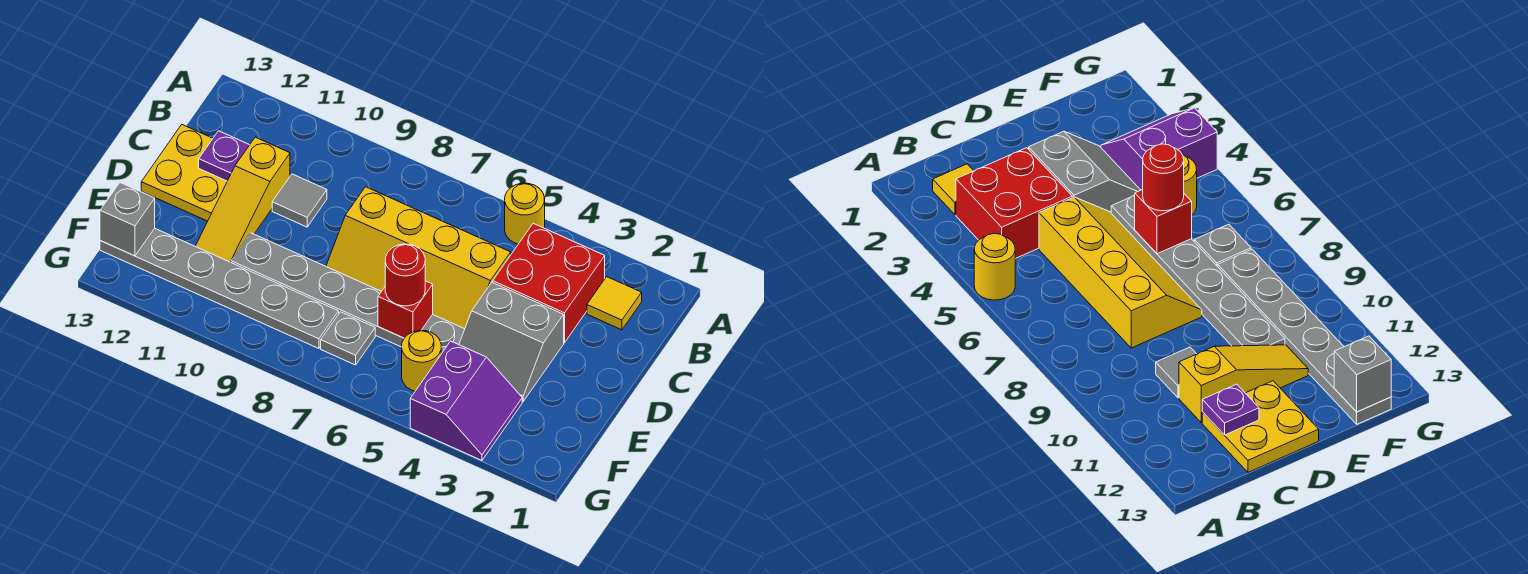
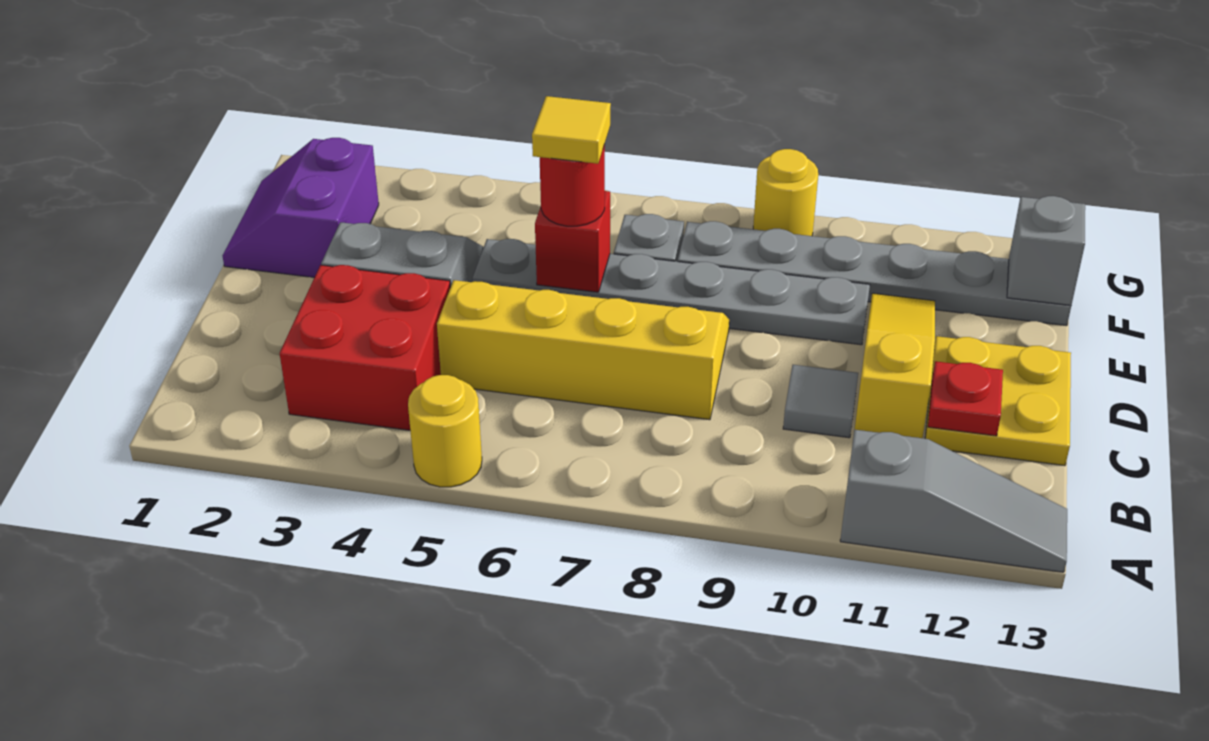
none -> grey 1x3 slope [840,430,1067,572]
yellow 1x1 tile [587,277,642,330] -> yellow 1x1 tile moved to [532,96,611,164]
purple 1x1 plate [199,131,249,181] -> red 1x1 plate [928,361,1003,436]
purple 2x2 slope [410,341,522,460] -> purple 2x2 slope moved to [223,138,379,278]
yellow 1x1 round brick [402,330,441,391] -> yellow 1x1 round brick moved to [753,149,818,236]

